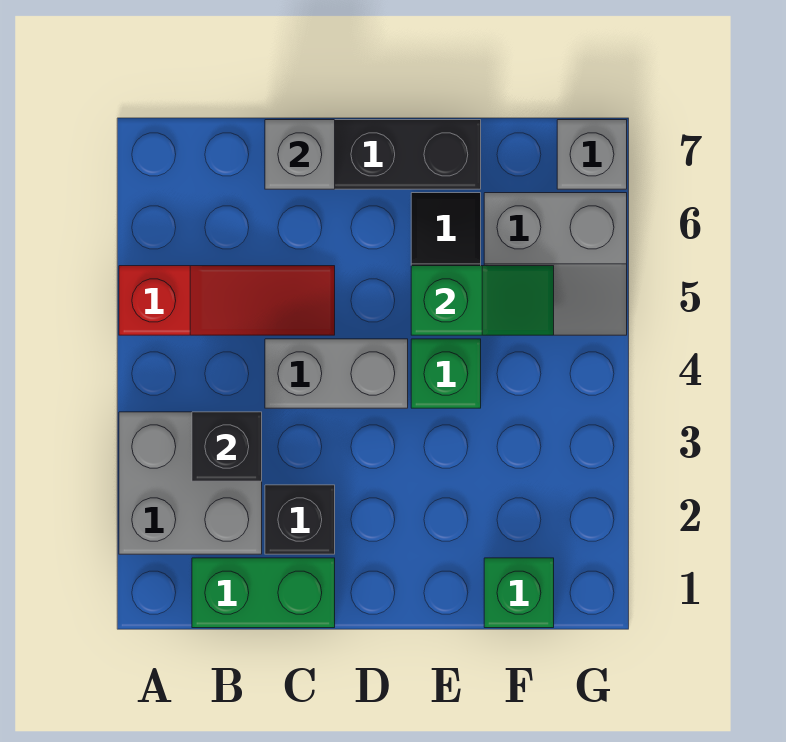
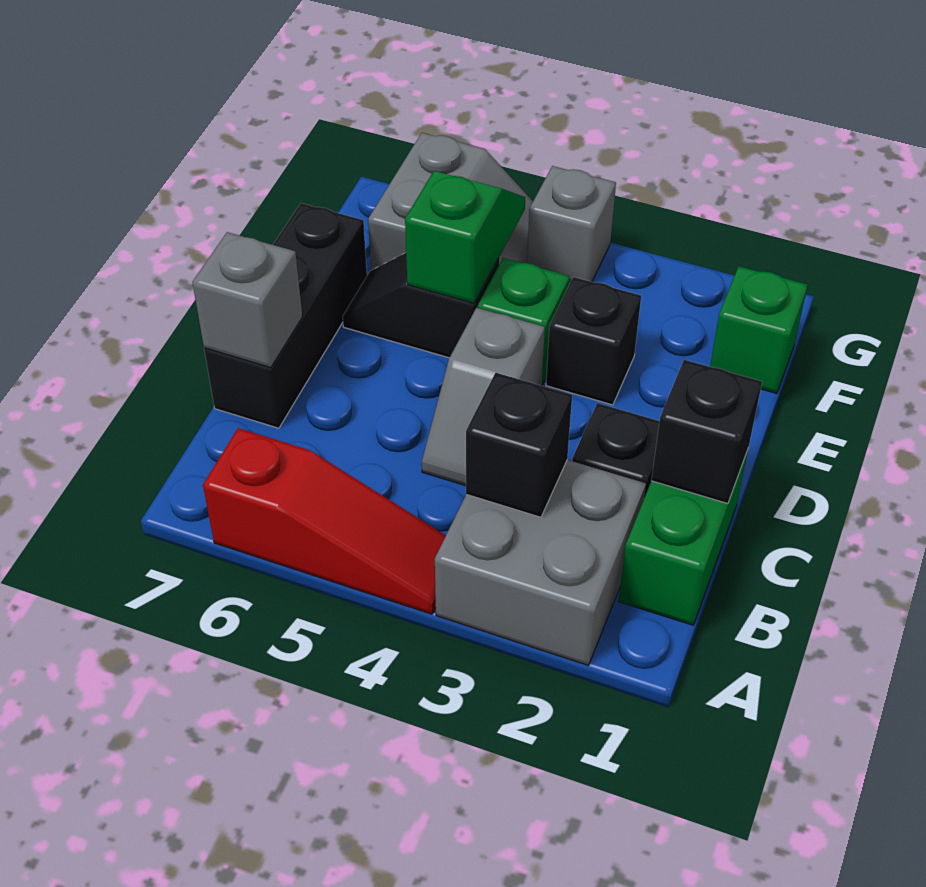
red 1x3 slope [119,266,335,335] -> red 1x3 slope turned to [203,428,446,614]
none -> black 1x1 brick [651,360,762,504]
grey 1x2 brick [265,339,408,408] -> grey 1x2 slope [422,308,545,486]
none -> black 1x1 brick [546,277,641,405]
grey 1x1 brick [557,120,627,189] -> grey 1x1 brick moved to [527,166,616,282]

